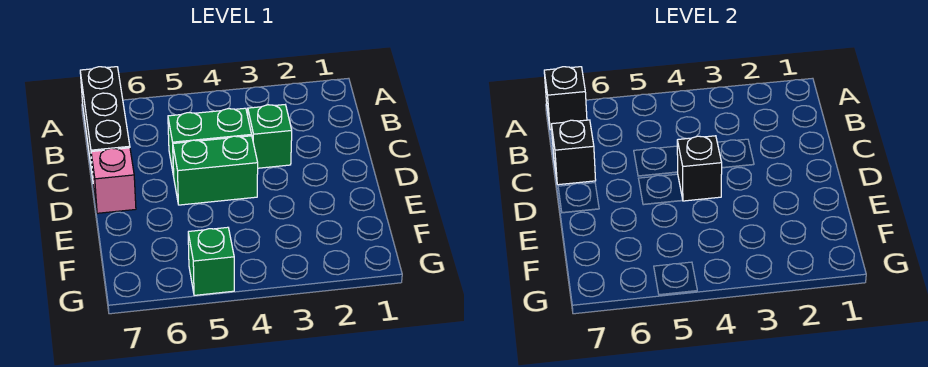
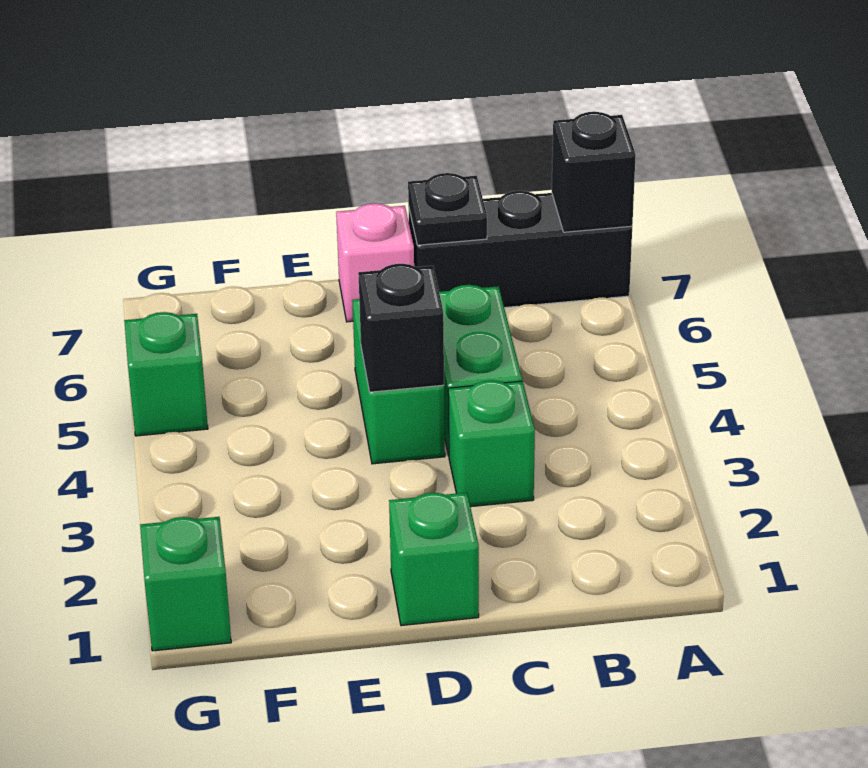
black 1x1 brick [551,120,596,185] -> black 1x1 plate [408,173,487,245]
none -> green 1x1 brick [389,493,479,626]
none -> green 1x1 brick [140,517,231,651]

